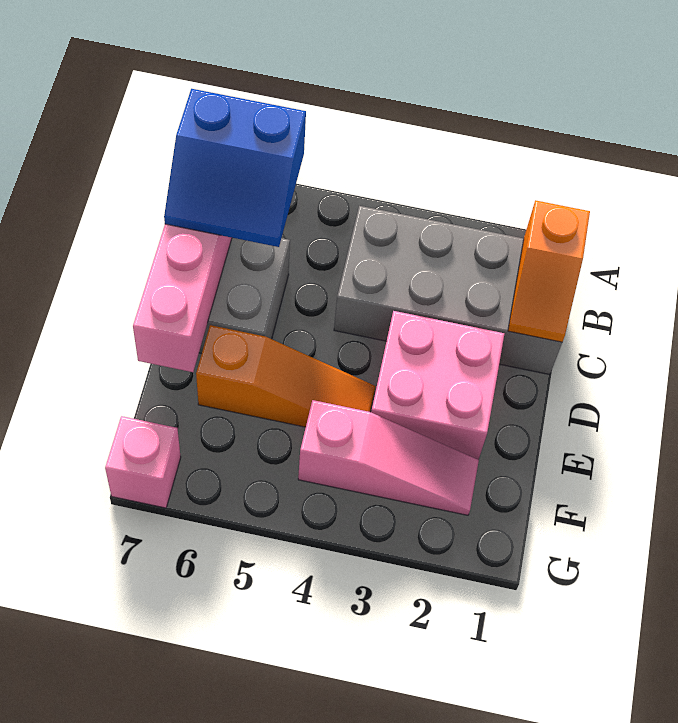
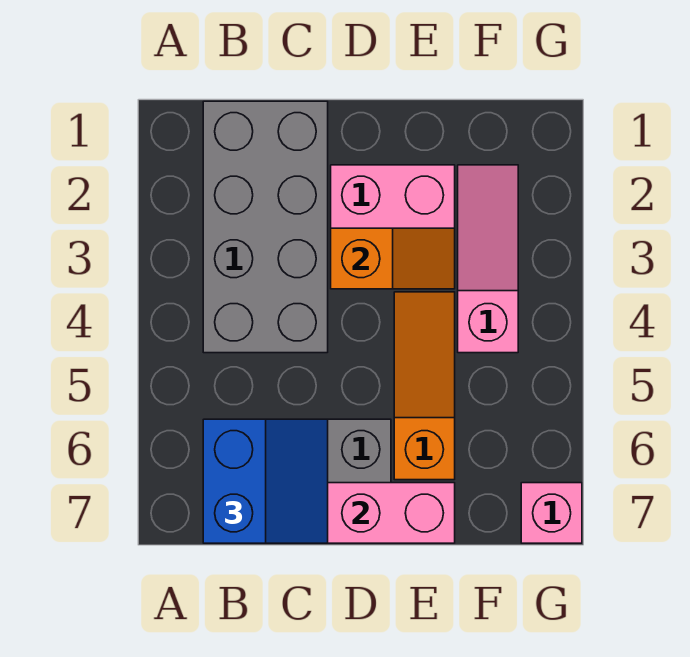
orange 1x2 slope [508,200,590,342] -> orange 1x2 slope moved to [331,228,455,289]

